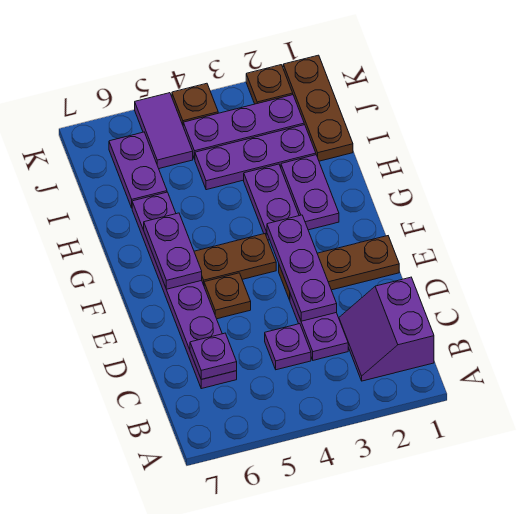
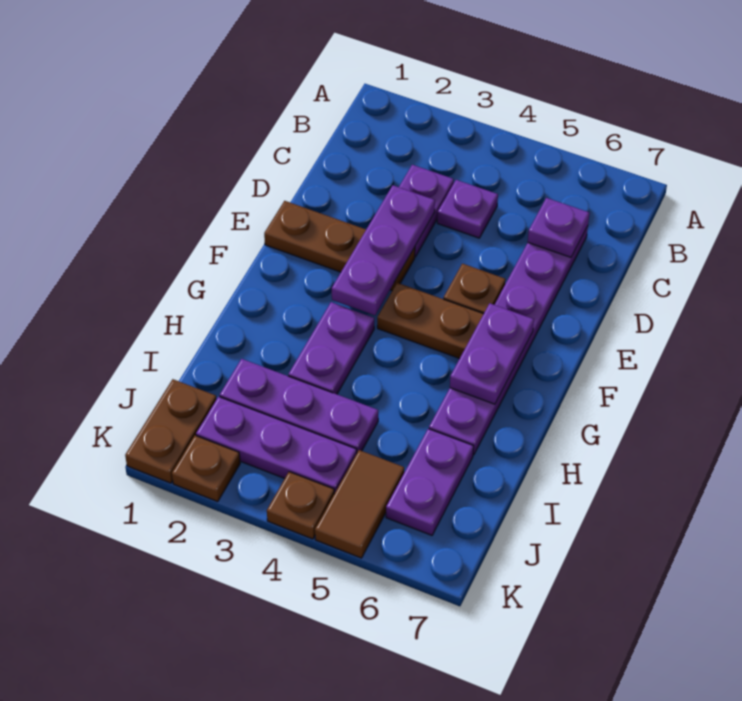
purple 2x2 slope [339,277,434,381] -> none
purple 1x2 plate [281,155,339,230] -> none
brown 1x3 plate [283,55,353,161] -> brown 1x2 plate [125,379,217,483]
purple 1x2 tile [135,93,193,169] -> brown 1x2 tile [315,450,404,558]

